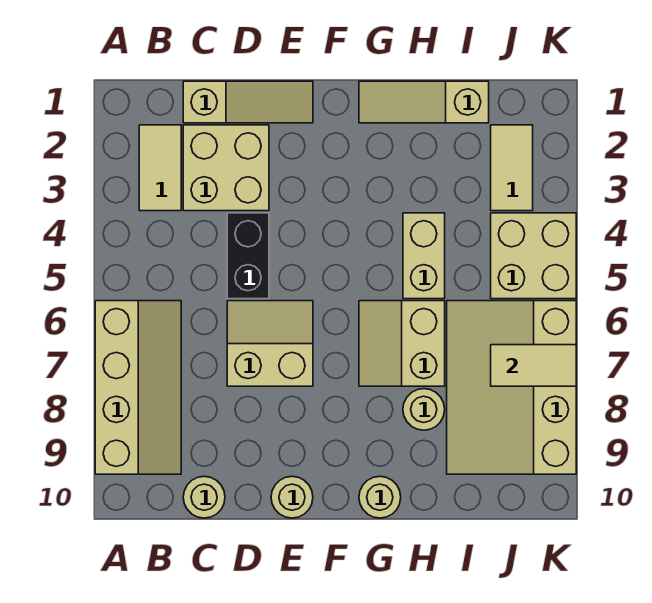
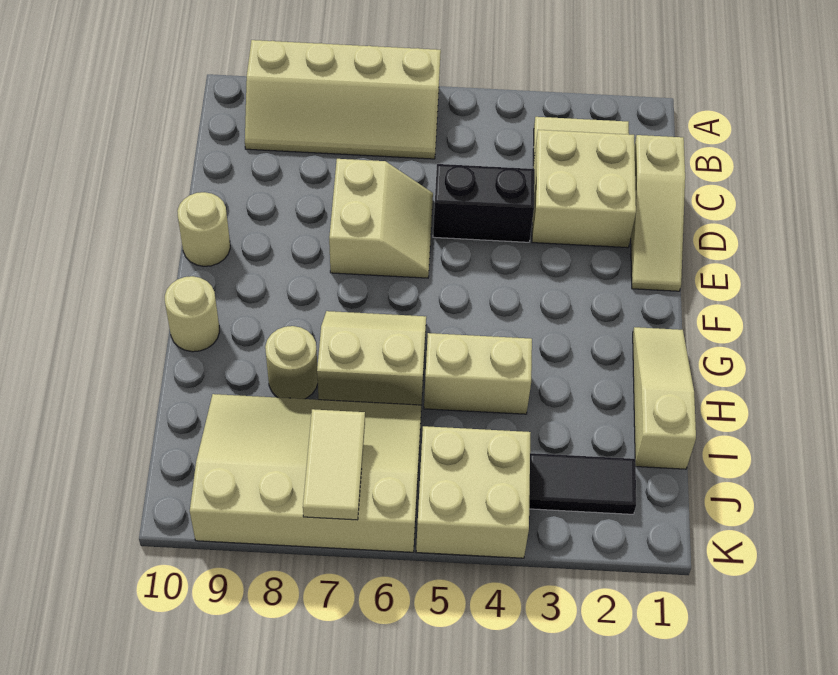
tan 1x1 round brick [183,476,225,518] -> none
tan 1x2 tile [491,125,533,211] -> black 1x2 tile [529,453,636,514]

